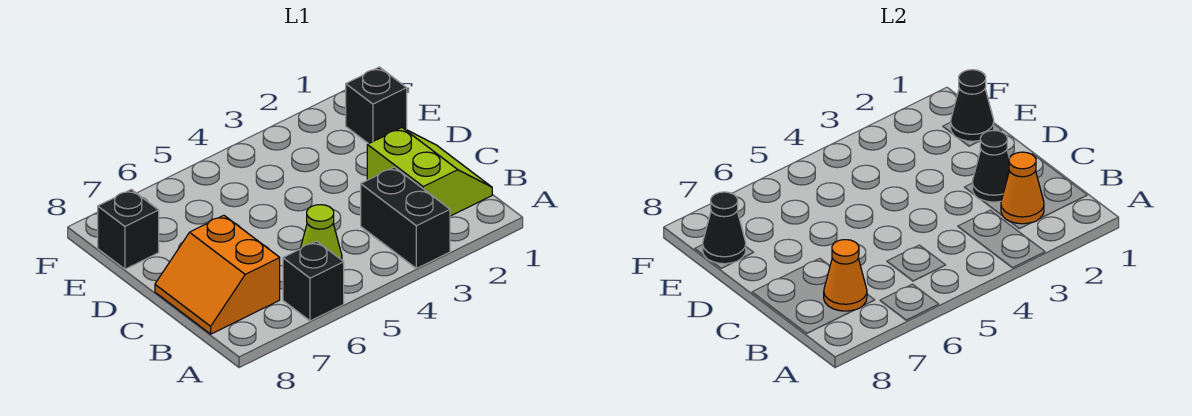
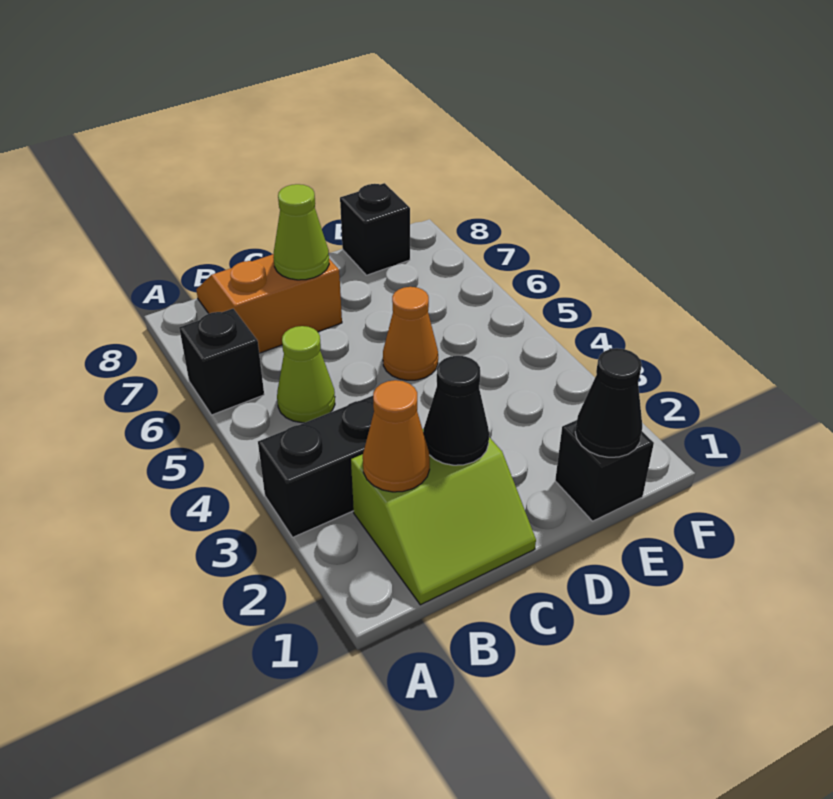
orange 1x1 cone [824,240,867,311] -> orange 1x1 cone moved to [383,287,438,380]
none -> lime 1x1 cone [273,184,329,280]
black 1x1 cone [703,192,746,264] -> none

